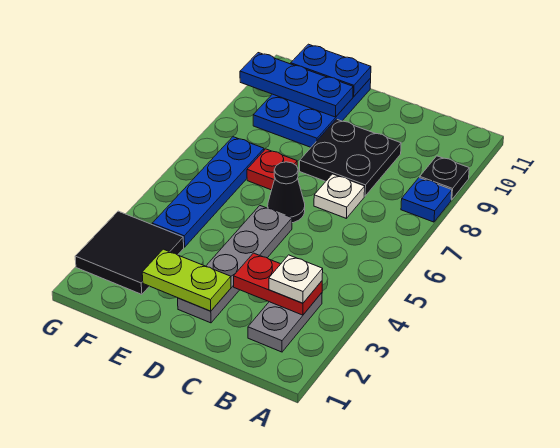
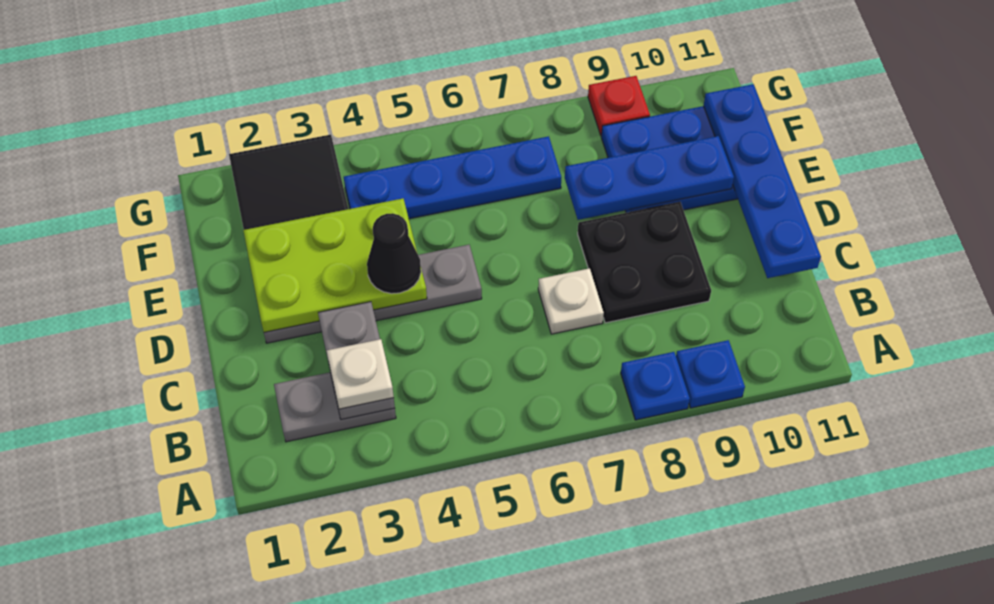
black 1x1 plate [420,156,469,200] -> blue 1x1 plate [676,340,745,408]
red 1x2 plate [234,253,322,315] -> grey 1x2 plate [318,302,395,420]
lime 1x2 plate [142,249,231,311] -> lime 2x3 plate [243,199,427,332]
black 1x1 cone [268,162,305,223] -> black 1x1 cone moved to [367,213,421,294]
red 1x1 plate [247,149,297,190] -> red 1x1 plate moved to [588,76,650,136]
blue 1x3 plate [240,53,353,117] -> blue 1x3 plate turned to [565,136,734,220]
blue 1x2 plate [291,44,371,97] -> blue 1x4 plate [704,84,821,278]

